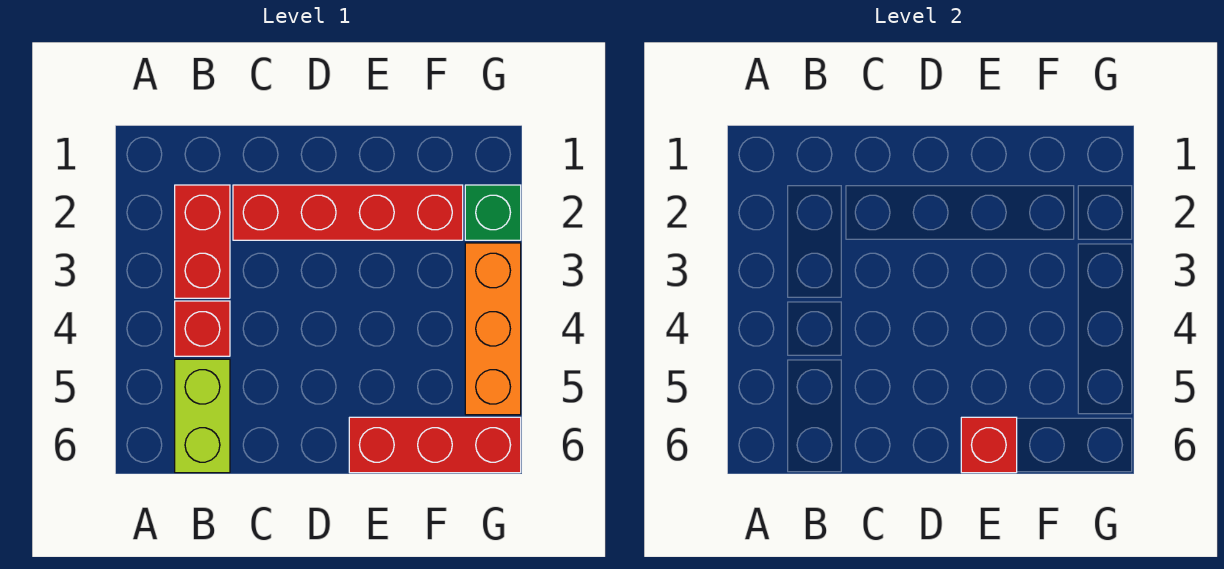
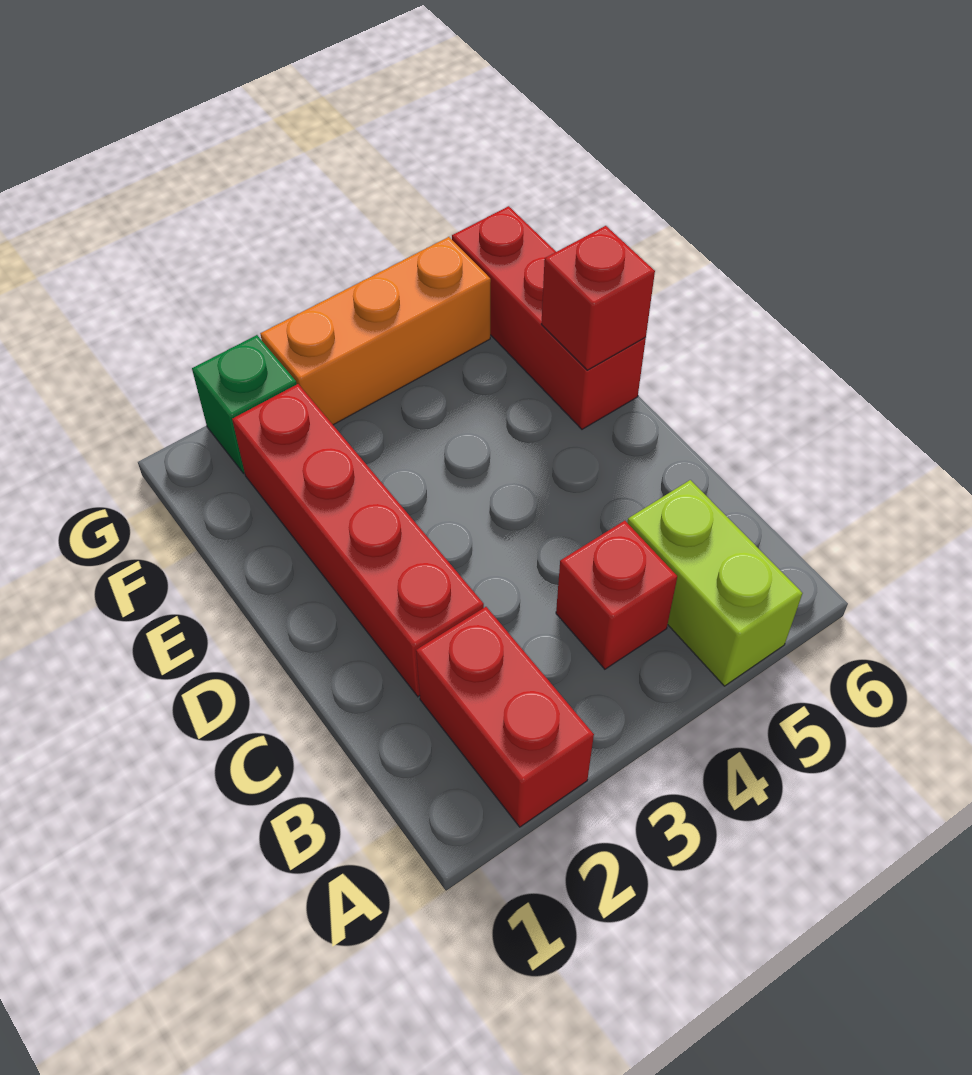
red 1x2 brick [175,185,230,298] -> red 1x2 brick turned to [416,607,594,827]
lime 1x2 brick [175,359,230,473] -> lime 1x2 brick turned to [627,480,803,686]

